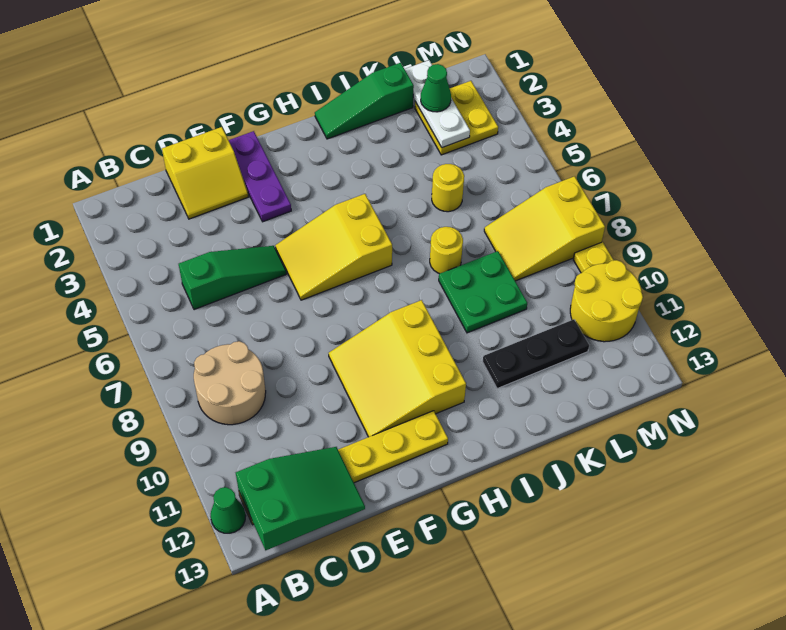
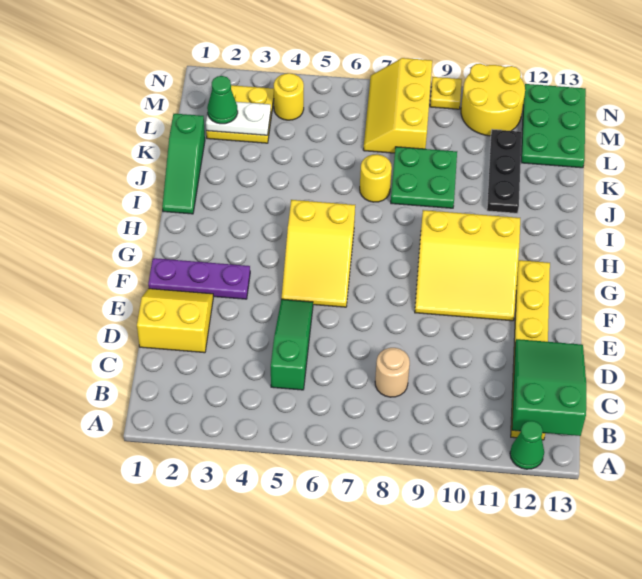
tan 2x2 round brick [194,341,266,425] -> tan 1x1 round brick [375,348,410,397]
yellow 2x2 slope [162,127,248,219] -> yellow 2x2 slope turned to [137,289,213,353]
yellow 1x1 round brick [432,164,464,212] -> yellow 1x1 round brick moved to [274,73,304,120]
white 1x3 plate [405,60,470,148] -> white 1x2 plate [206,102,271,135]
yellow 2x3 slope [484,176,605,281] -> yellow 2x3 slope turned to [363,58,432,153]
none -> green 2x3 plate [521,84,586,168]

